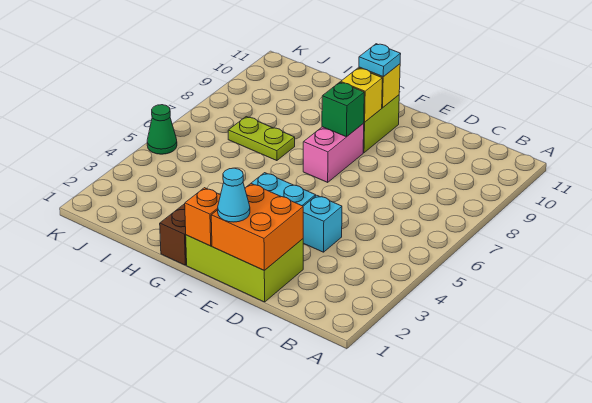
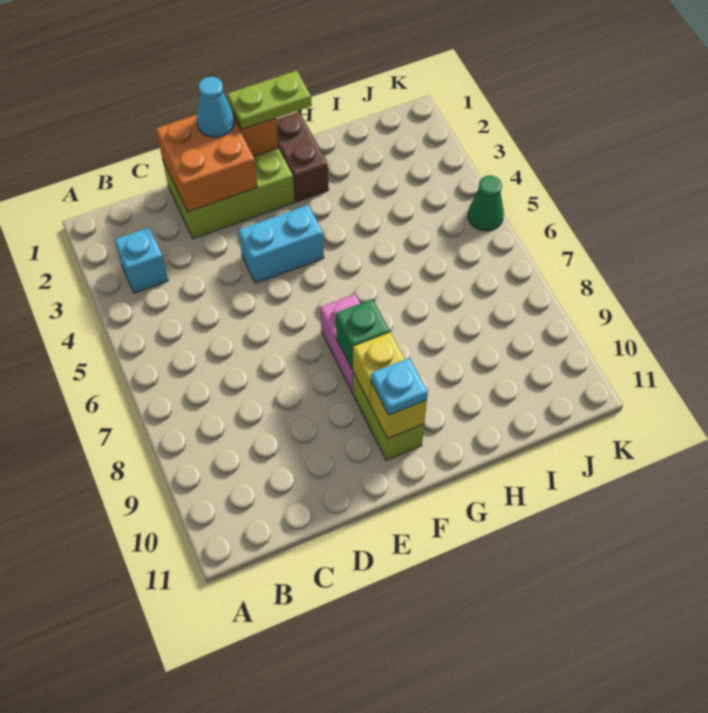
cyan 1x1 brick [303,195,342,252] -> cyan 1x1 brick moved to [115,227,168,293]
lime 1x2 plate [228,117,295,161] -> lime 1x2 plate moved to [227,71,312,130]

